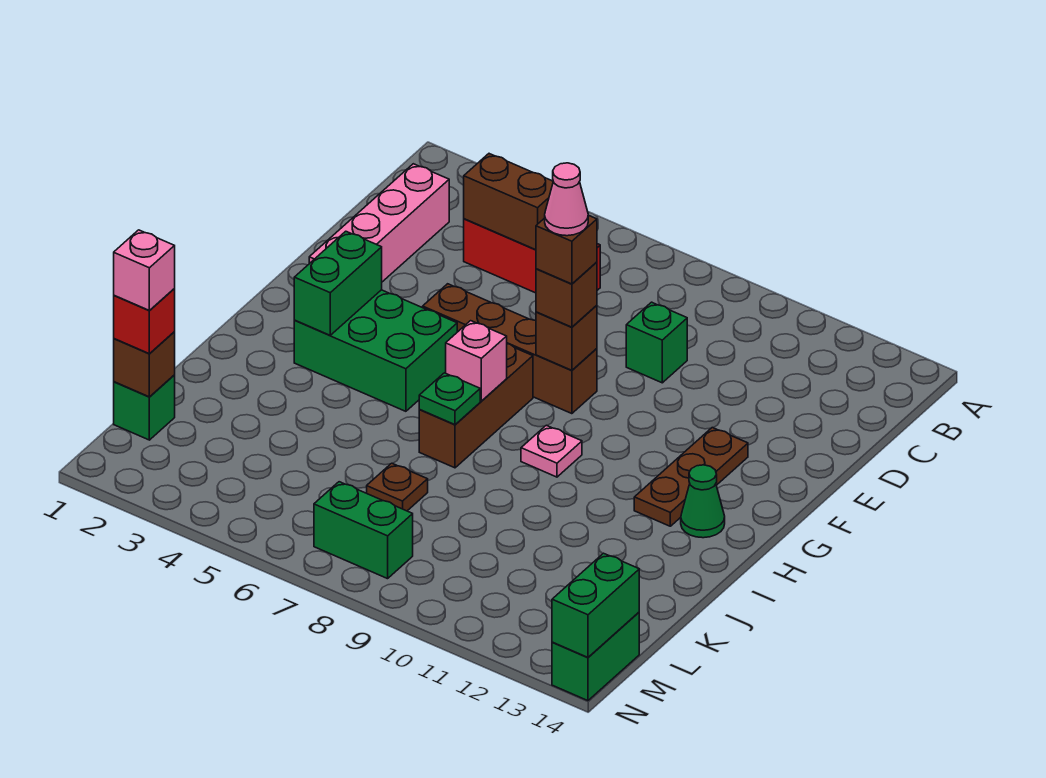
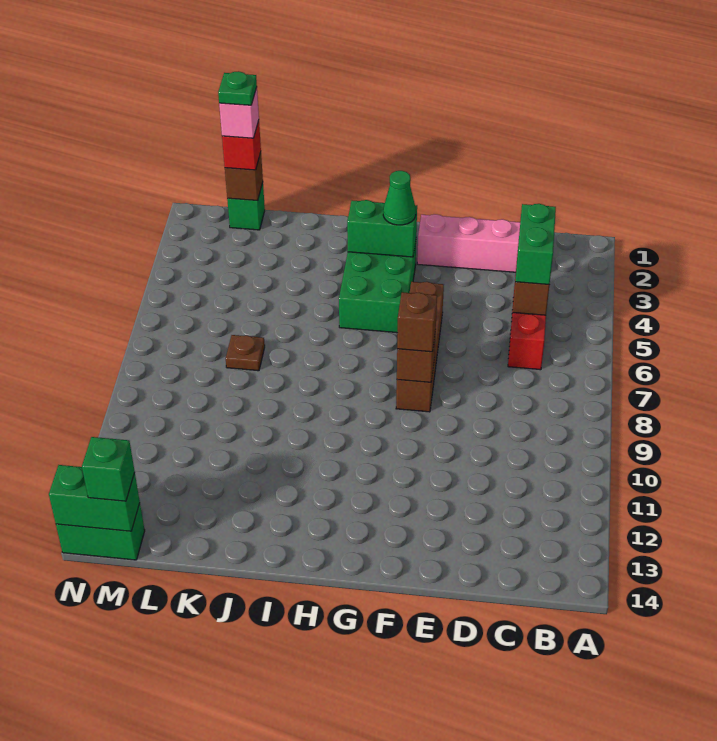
green 1x1 brick [626,302,687,383] -> green 1x1 brick moved to [82,437,135,501]
brown 1x1 brick [536,215,597,284] -> none
pink 1x1 cone [545,163,588,236] -> none
brown 1x3 plate [634,428,748,526] -> none
brown 1x3 brick [419,344,533,468] -> none
pink 1x1 brick [446,321,507,401] -> none
pink 1x1 plate [521,425,582,477] -> none
green 1x1 cone [681,465,725,538] -> green 1x1 cone moved to [383,171,416,225]
green 1x1 plate [419,373,480,425] -> green 1x1 plate moved to [218,71,257,105]
green 1x2 brick [314,482,413,579] -> green 1x2 brick moved to [515,204,556,285]

